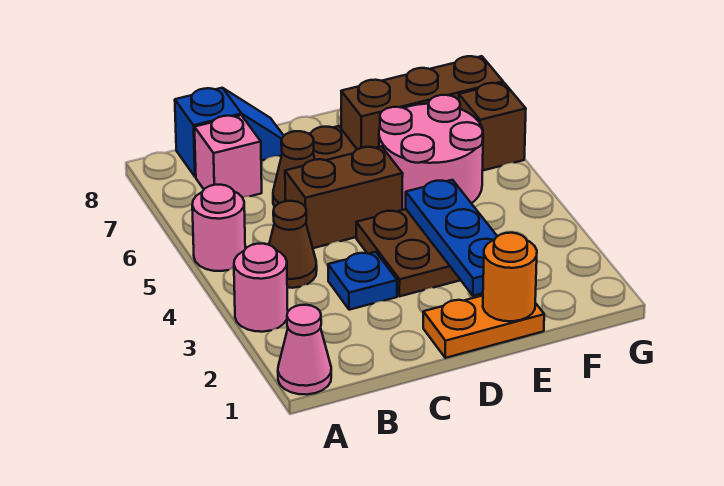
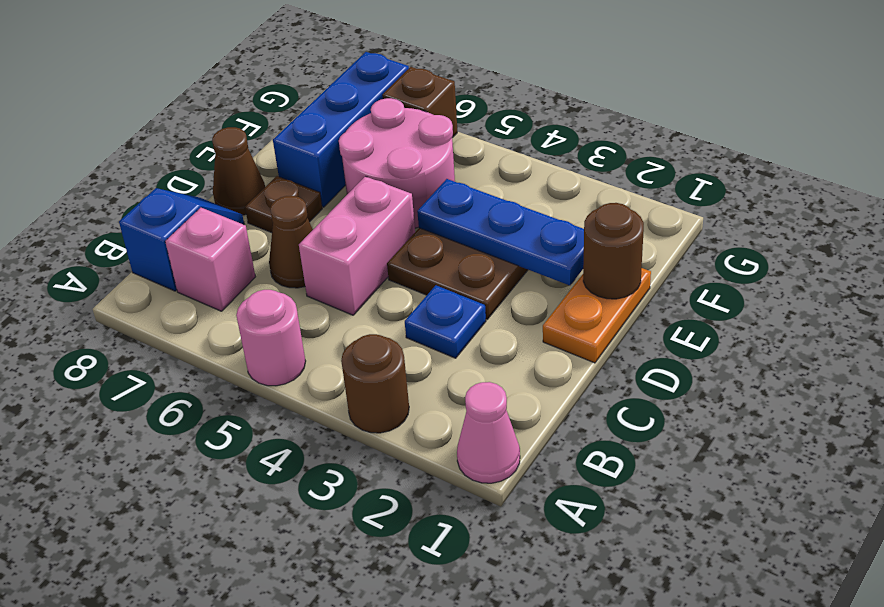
pink 1x1 round brick [234,244,288,332] -> brown 1x1 round brick [341,334,409,433]
brown 1x1 cone [269,201,317,288] -> brown 1x1 cone moved to [212,127,265,215]
brown 1x2 brick [285,146,403,248] -> pink 1x2 brick [299,176,415,315]
orange 1x1 round brick [483,233,537,321] -> brown 1x1 round brick [583,203,644,299]
brown 1x3 brick [341,56,503,150] -> blue 1x3 brick [273,52,409,207]

